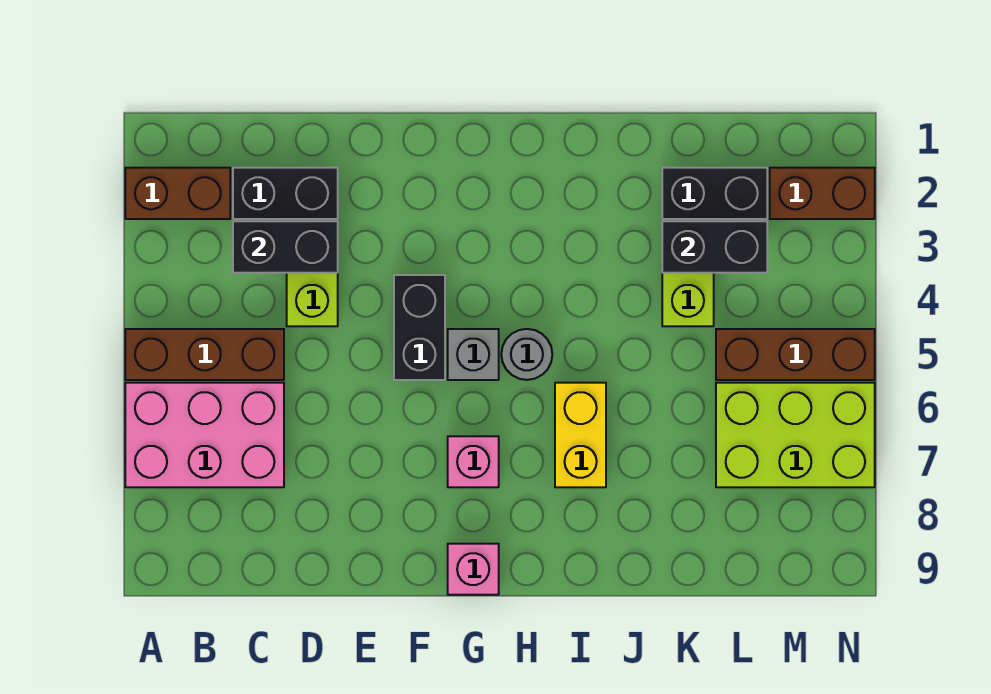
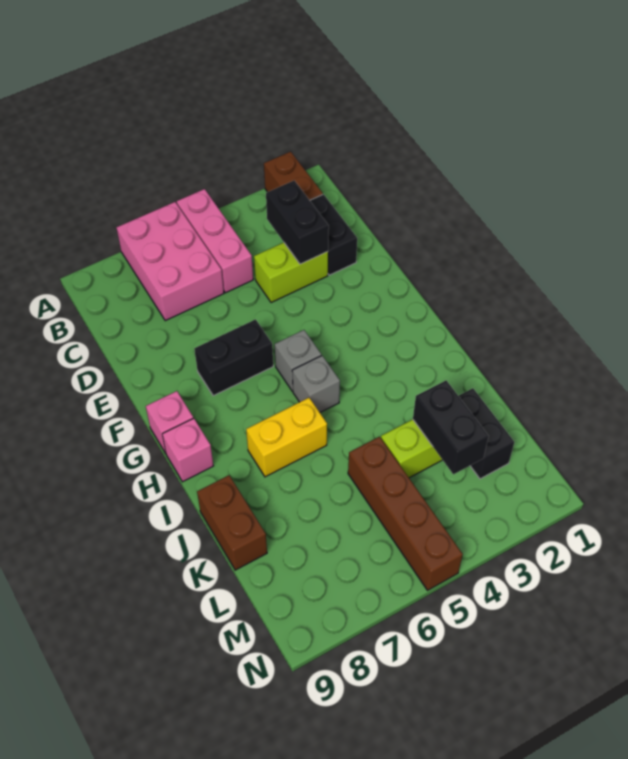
brown 1x3 brick [125,329,284,380] -> pink 1x3 brick [177,189,253,293]
black 1x2 brick [394,275,445,380] -> black 1x2 brick moved to [194,319,273,396]
pink 1x1 brick [448,436,499,487] -> pink 1x1 brick moved to [162,418,213,482]
grey 1x1 round brick [501,329,552,380] -> grey 1x1 brick [292,356,340,412]
brown 1x3 brick [716,329,875,380] -> brown 1x4 brick [348,437,463,590]
lime 2x3 brick [716,383,875,487] -> none
brown 1x2 brick [770,168,875,219] -> brown 1x2 brick moved to [197,475,267,570]

